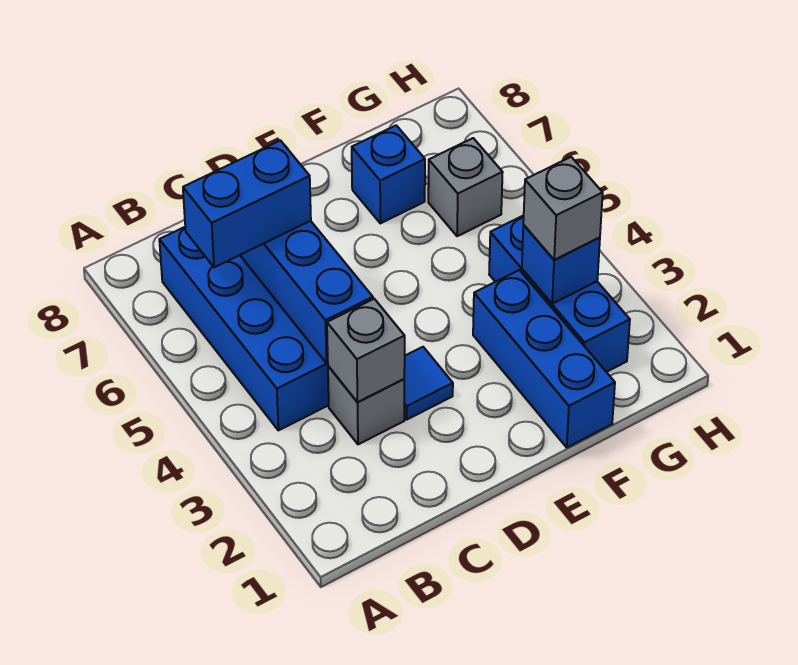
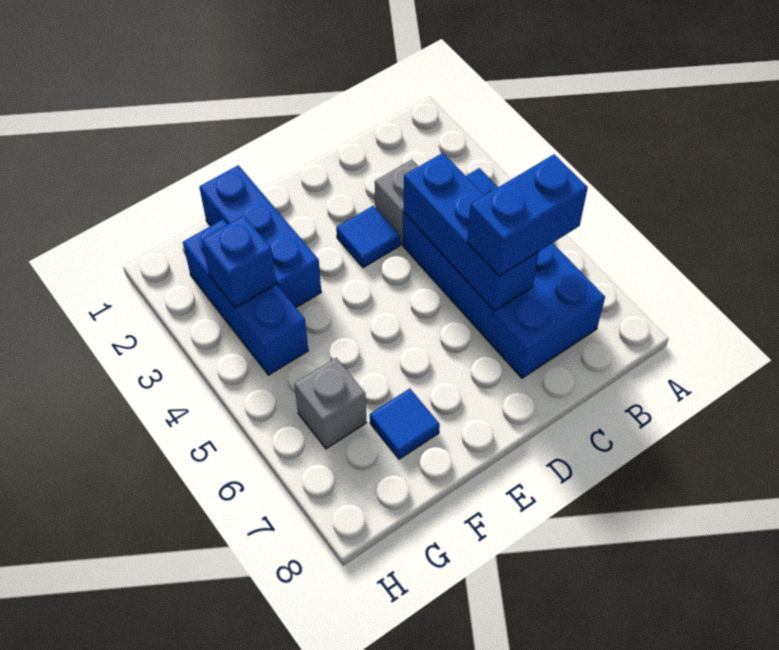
grey 1x1 brick [327,299,405,402] -> none
blue 1x1 brick [352,125,425,223] -> blue 1x1 tile [370,389,440,459]
grey 1x1 brick [523,157,603,260] -> none

